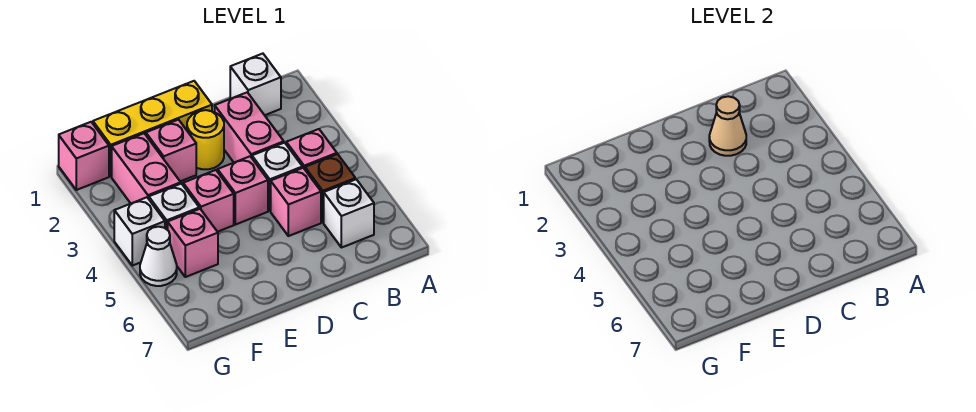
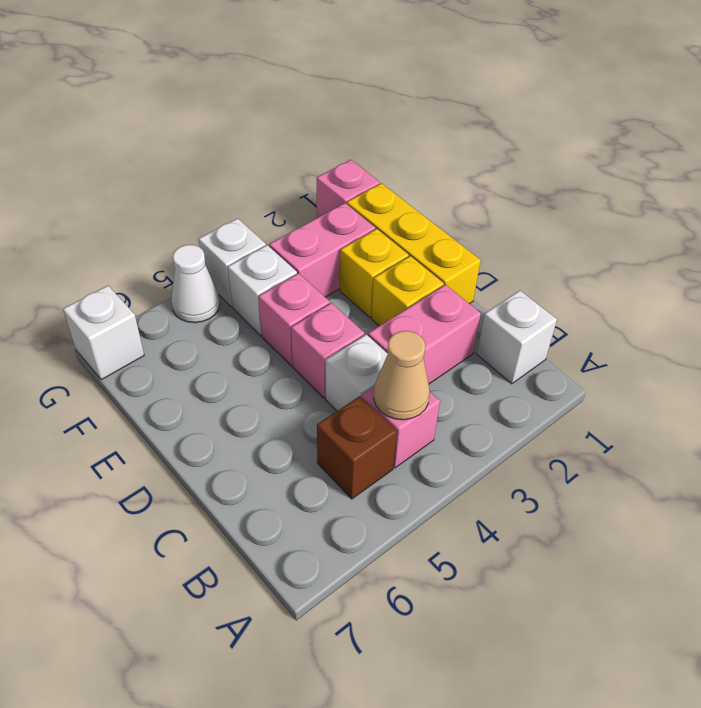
white 1x1 brick [324,179,374,248] -> white 1x1 brick moved to [63,286,144,380]
tan 1x1 cone [709,96,746,156] -> tan 1x1 cone moved to [374,331,430,420]
pink 1x1 brick [271,168,321,236] -> none
yellow 1x1 round brick [187,110,224,169] -> yellow 1x1 brick [371,256,444,326]
pink 1x1 brick [146,120,196,181] -> yellow 1x1 brick [340,229,409,317]
pink 1x1 brick [168,209,218,277] -> none

